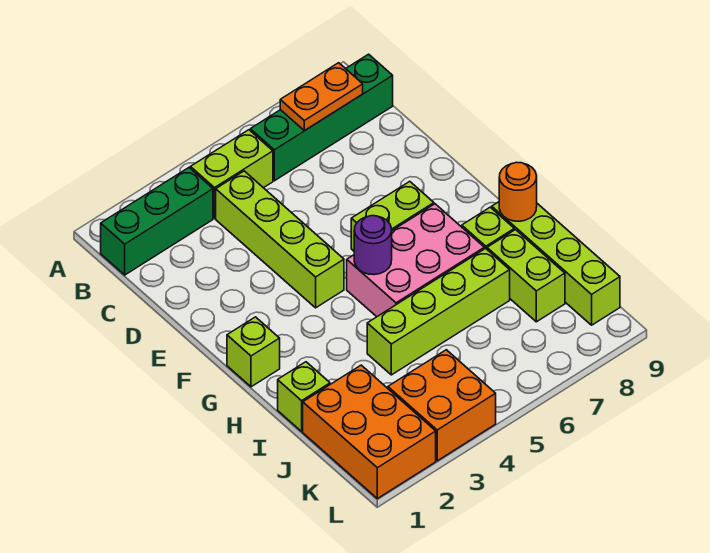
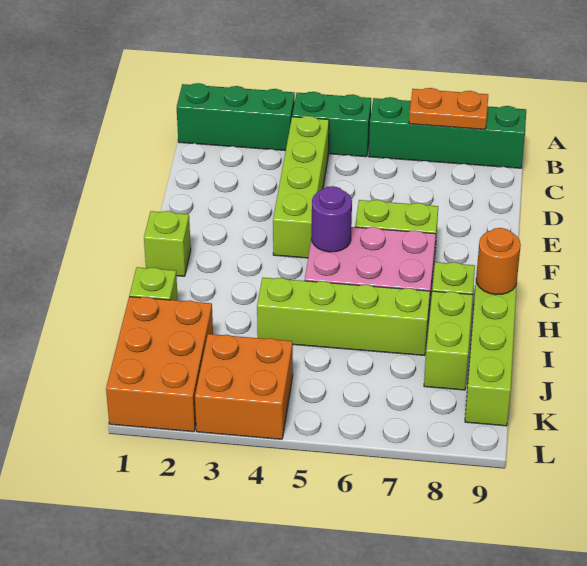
lime 1x2 brick [190,130,273,218] -> green 1x2 brick [292,92,371,157]

